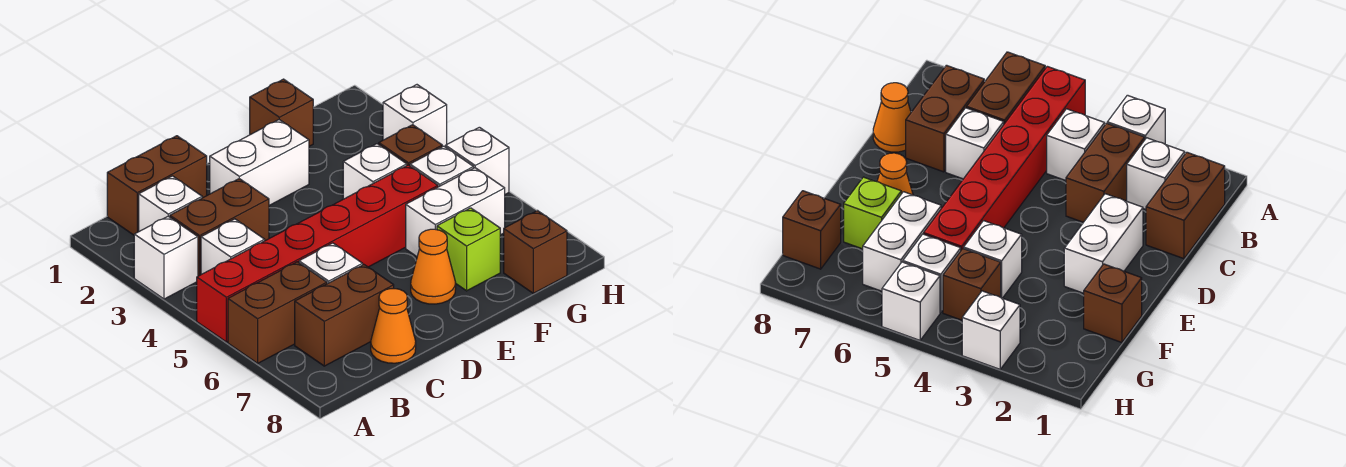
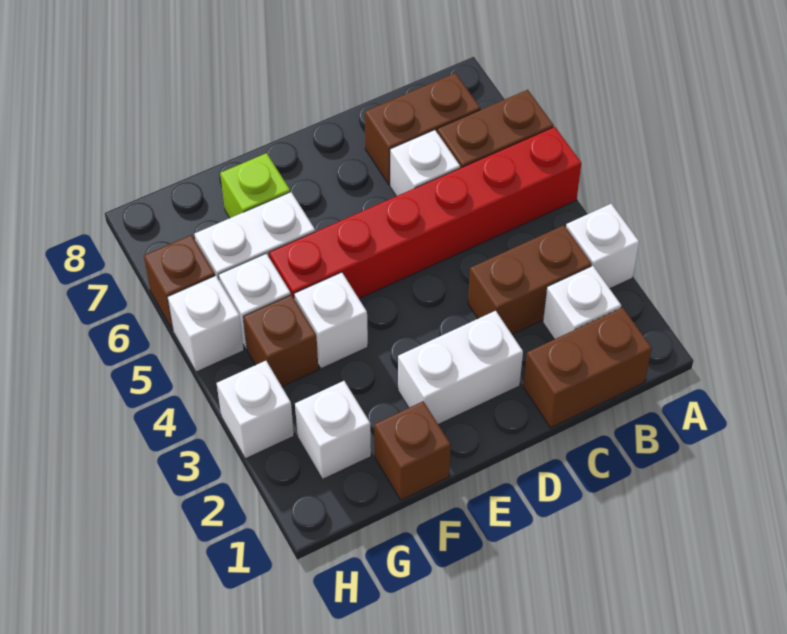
white 1x1 brick [201,219,265,274] -> white 1x1 brick moved to [295,381,371,479]
orange 1x1 cone [371,289,416,363] -> none
orange 1x1 cone [411,229,456,304] -> none
brown 1x1 brick [504,211,567,293] -> brown 1x1 brick moved to [144,235,215,330]

